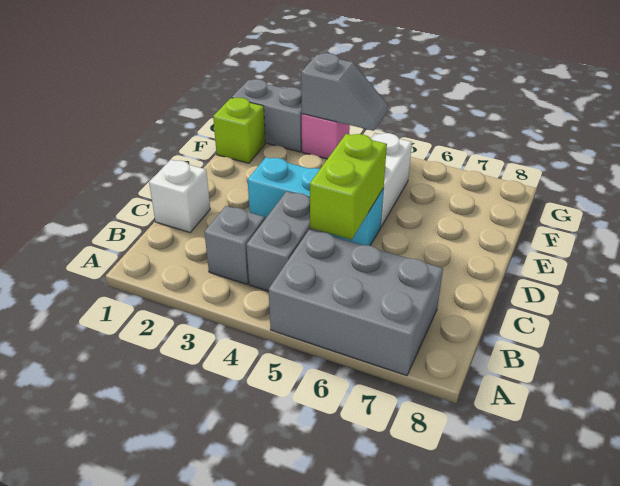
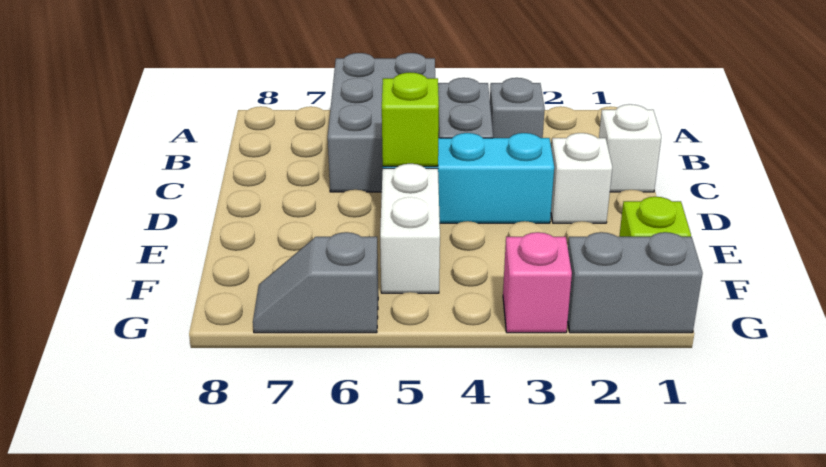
grey 2x3 brick [269,230,443,376] -> grey 2x3 brick turned to [328,53,435,192]
lime 1x2 brick [310,134,387,240] -> lime 1x1 brick [382,72,439,166]
none -> white 1x1 brick [551,133,612,223]
grey 1x2 slope [301,53,388,131] -> grey 1x2 slope moved to [253,232,378,333]

